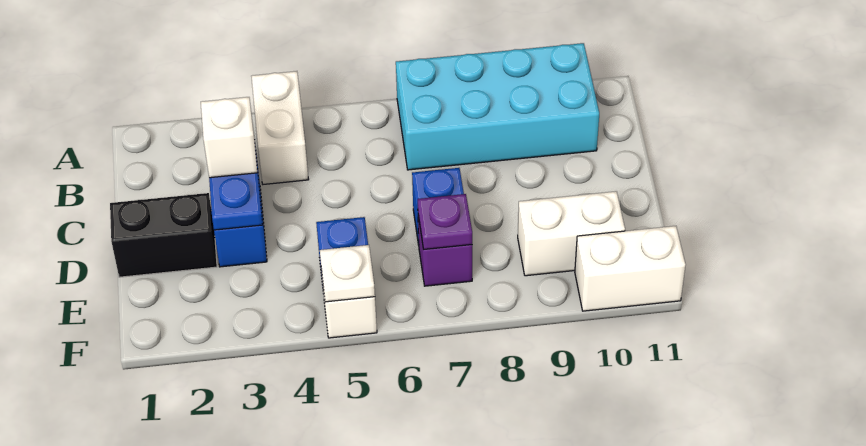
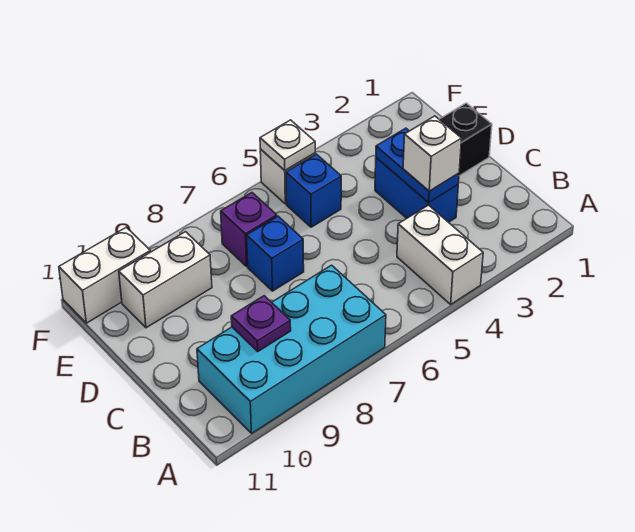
purple 1x1 plate [418,194,472,249] -> purple 1x1 plate moved to [231,296,291,351]

